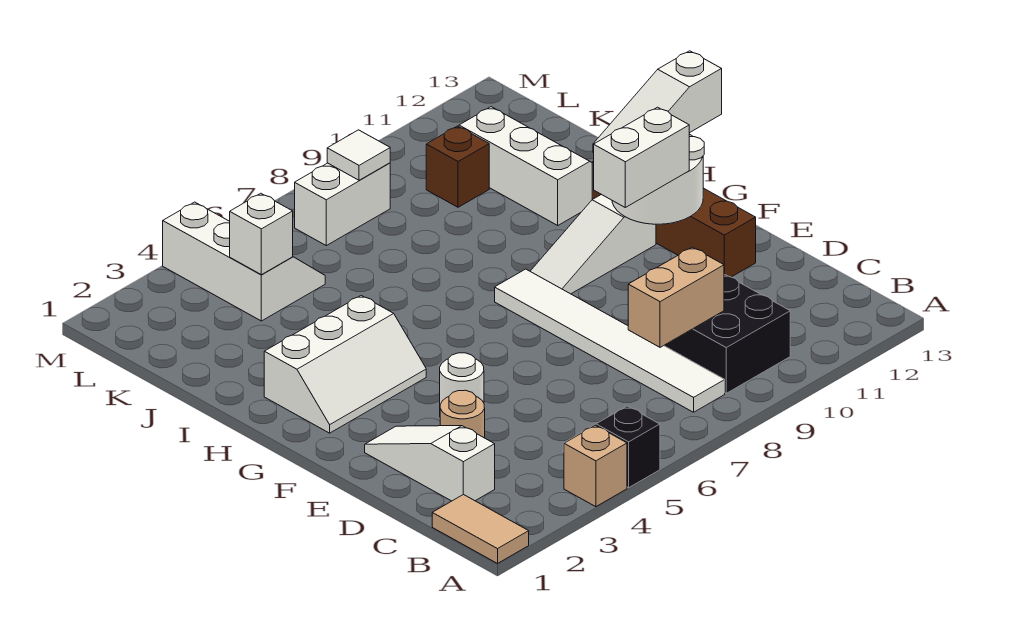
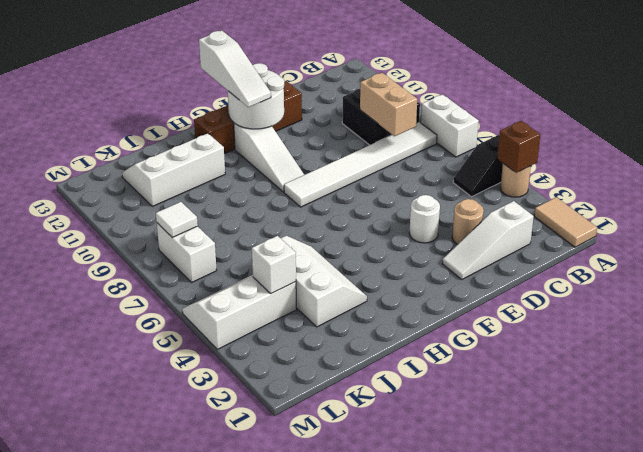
tan 1x2 tile [432,494,529,563] -> tan 1x2 tile turned to [534,197,597,247]
tan 1x1 brick [564,425,627,507] -> tan 1x1 round brick [500,164,531,197]
white 1x2 brick [594,107,689,207] -> white 1x2 brick moved to [421,95,479,157]
white 2x3 slope [264,296,426,433] -> white 2x3 slope moved to [281,236,367,327]
brown 1x1 brick [426,126,489,207] -> brown 1x1 brick moved to [497,121,540,173]

